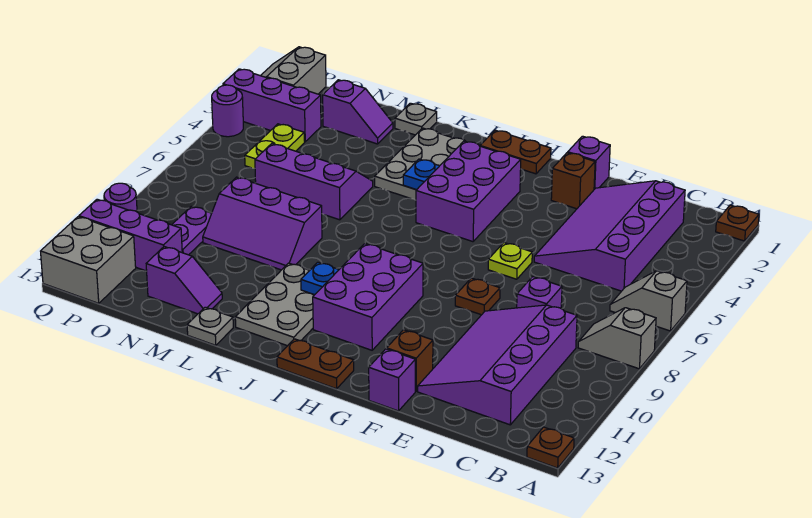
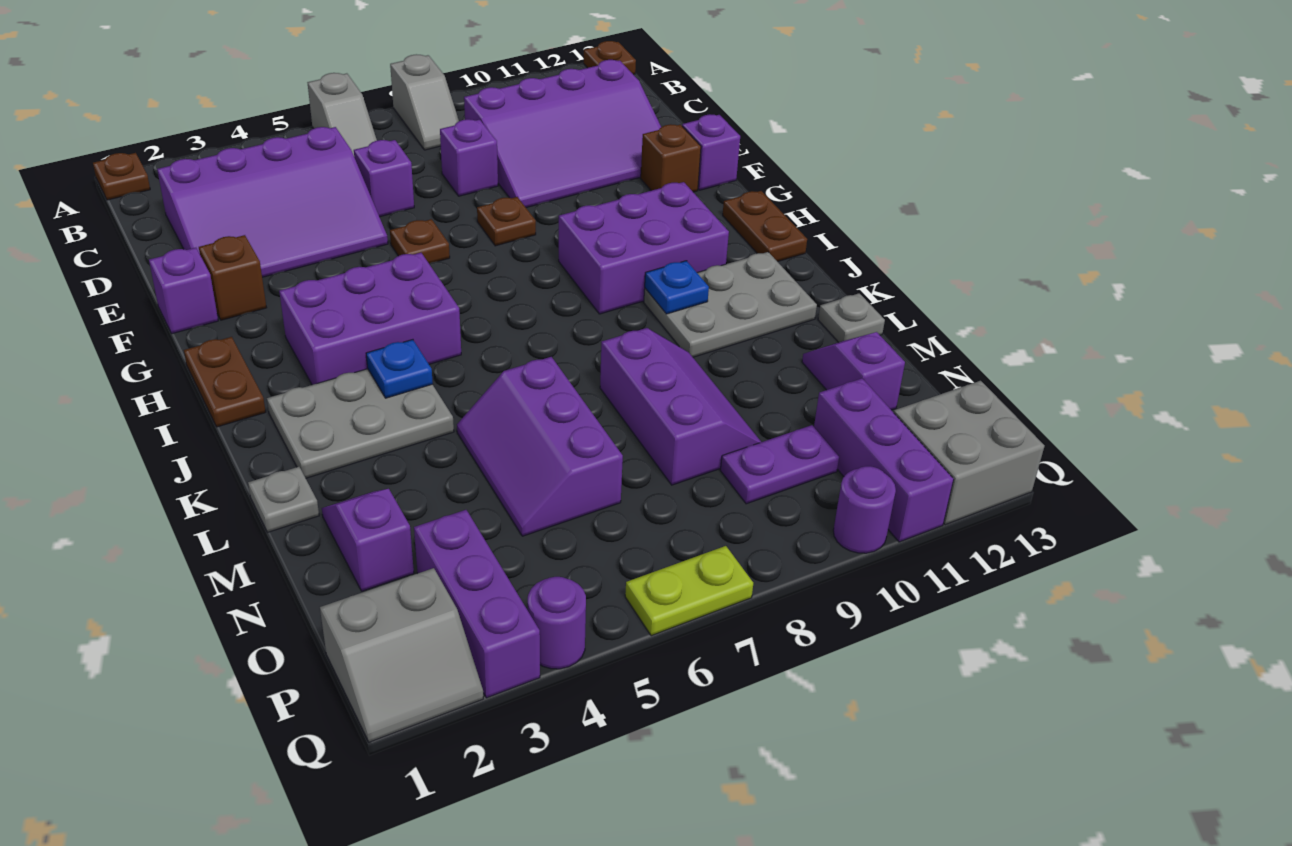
none -> purple 1x1 brick [354,140,414,217]
lime 1x1 plate [488,243,532,279] -> brown 1x1 plate [390,219,450,263]
lime 1x2 plate [245,124,305,169] -> lime 1x2 plate moved to [625,546,753,636]

